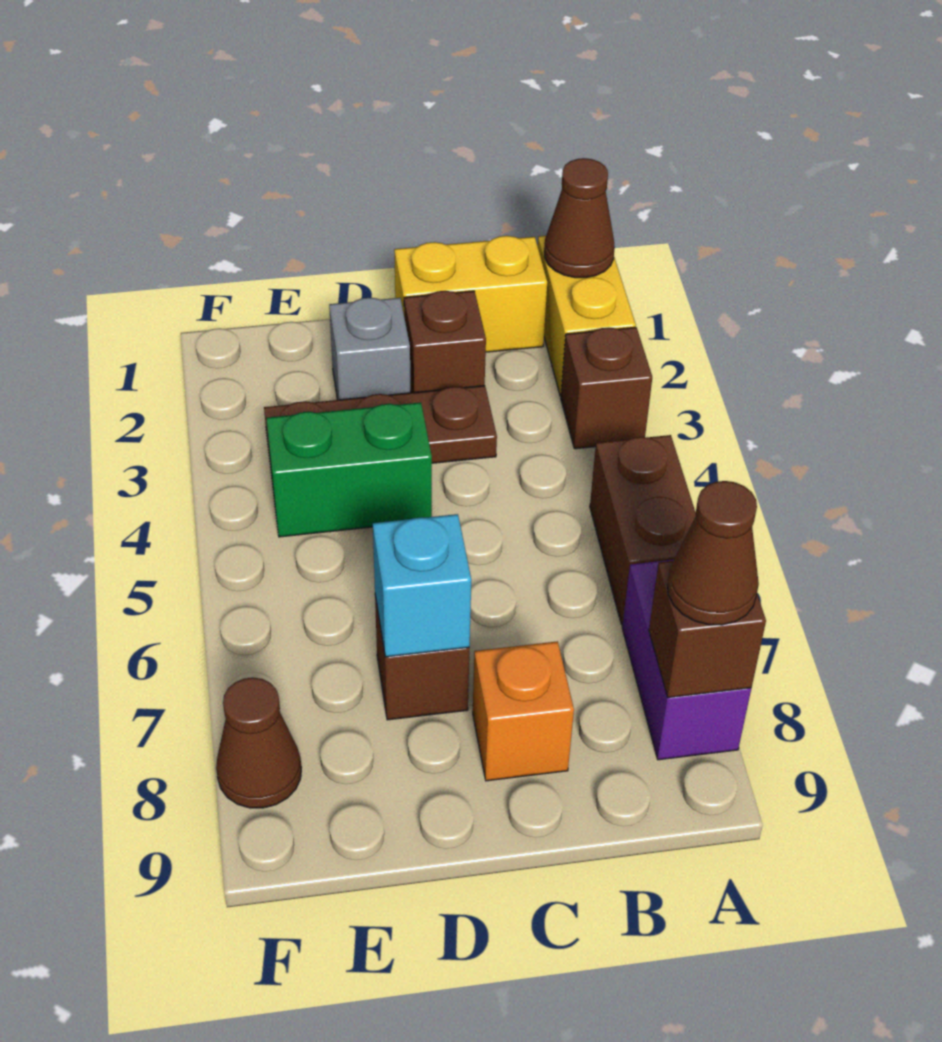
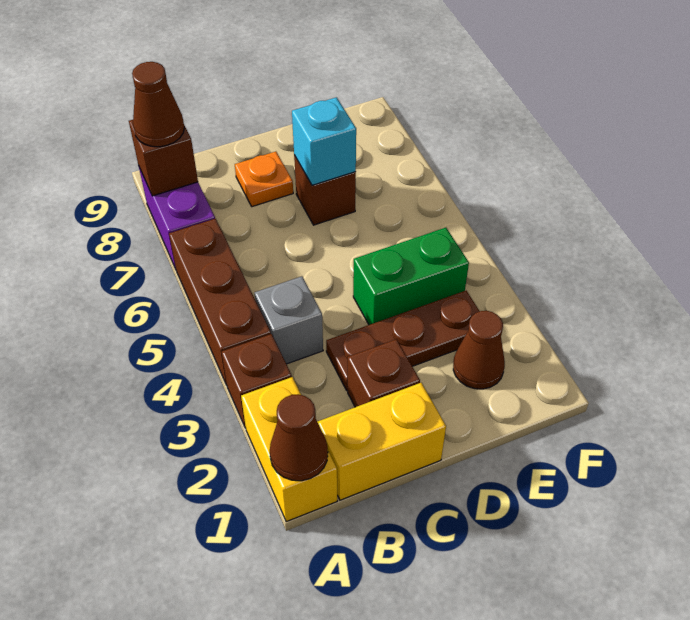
brown 1x2 brick [590,435,696,625] -> brown 1x3 brick [169,219,271,385]
orange 1x1 brick [473,641,574,781] -> orange 1x1 plate [235,152,293,207]
grey 1x1 brick [329,298,410,400] -> grey 1x1 brick moved to [255,276,323,364]
brown 1x1 cone [216,678,301,808] -> brown 1x1 cone moved to [453,311,505,389]

